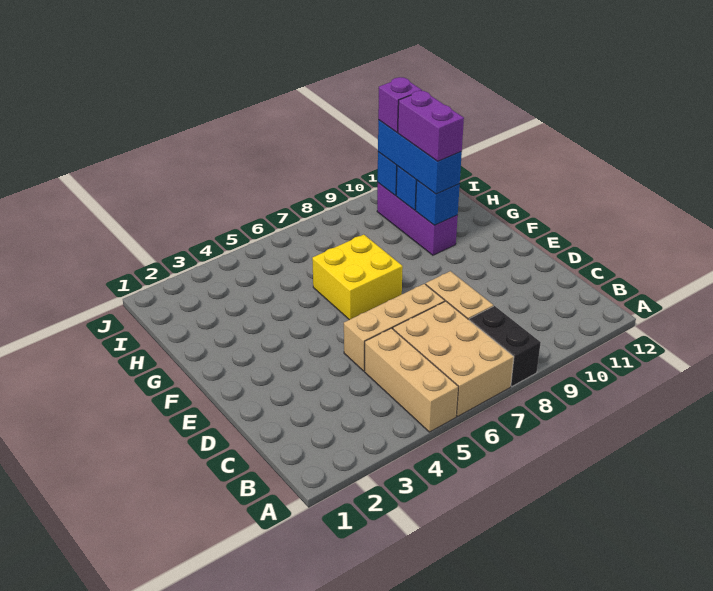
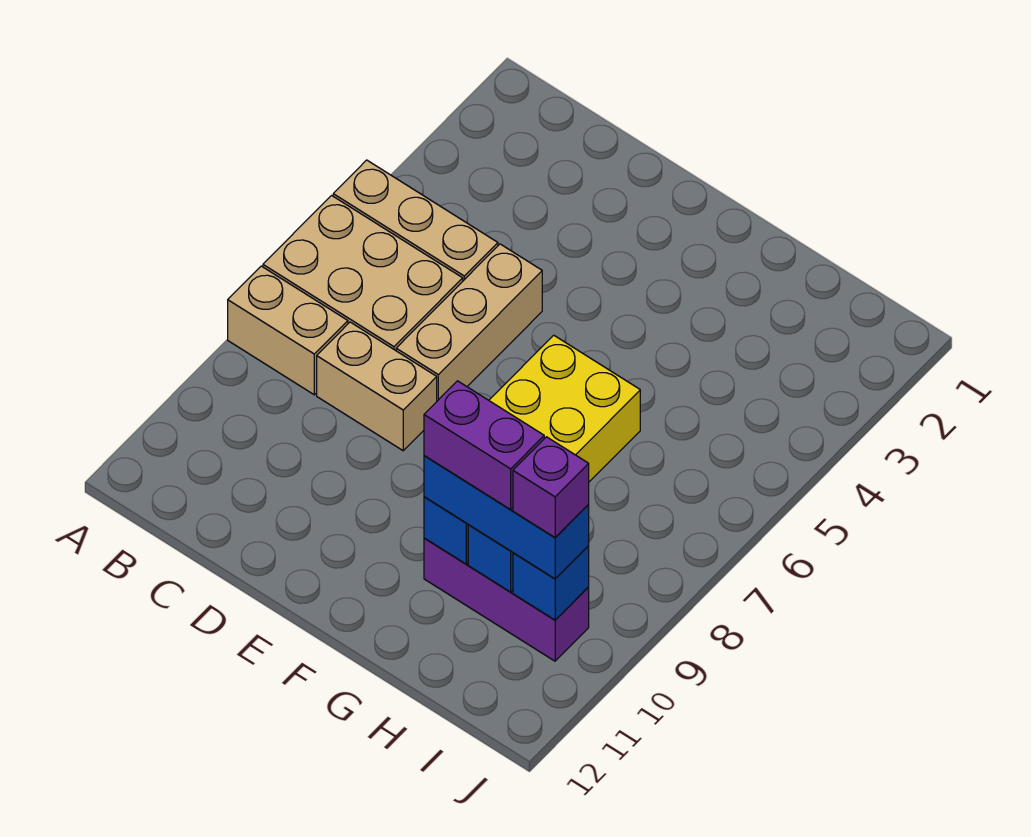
black 1x2 brick [469,306,541,386] -> tan 1x2 brick [228,266,348,395]

